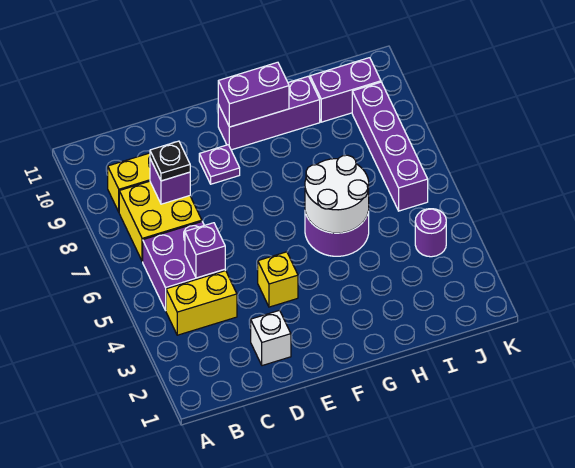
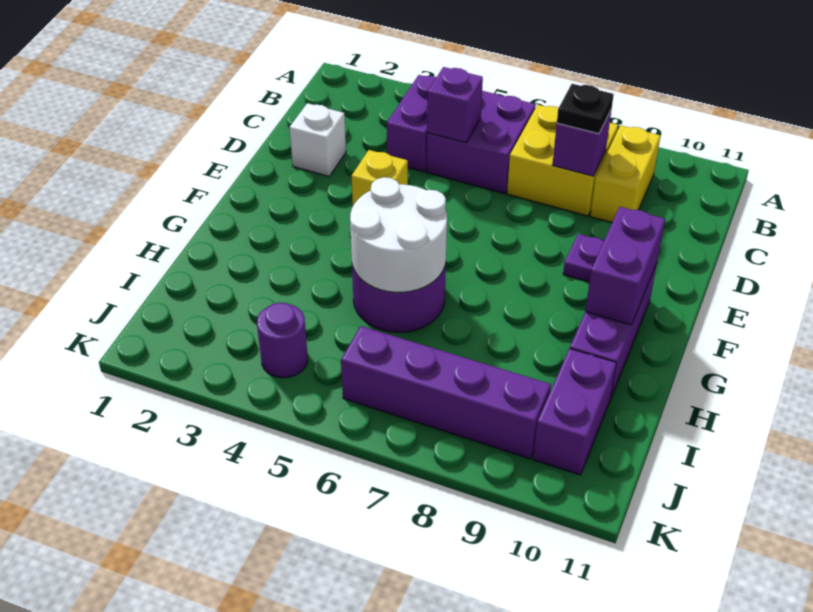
yellow 1x2 brick [166,271,237,335] -> purple 1x2 brick [387,75,436,172]

